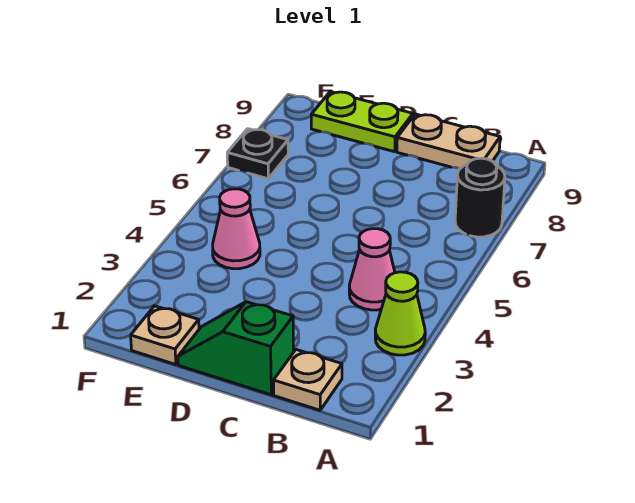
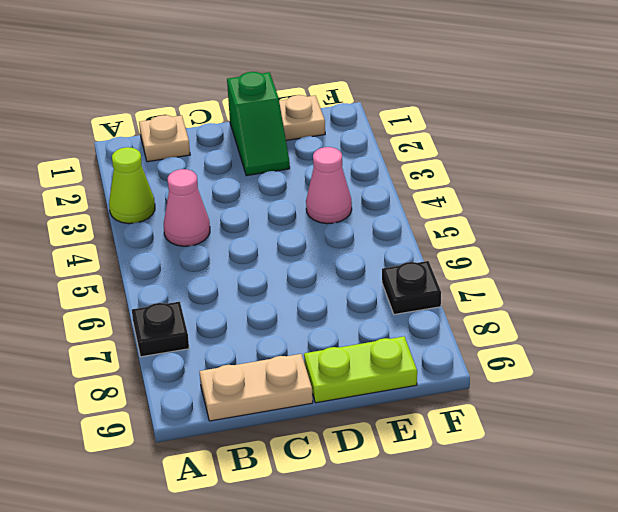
black 1x1 round brick [455,158,505,237] -> black 1x1 plate [132,302,189,357]
green 1x2 slope [178,302,294,395] -> green 1x2 slope turned to [227,72,290,176]

